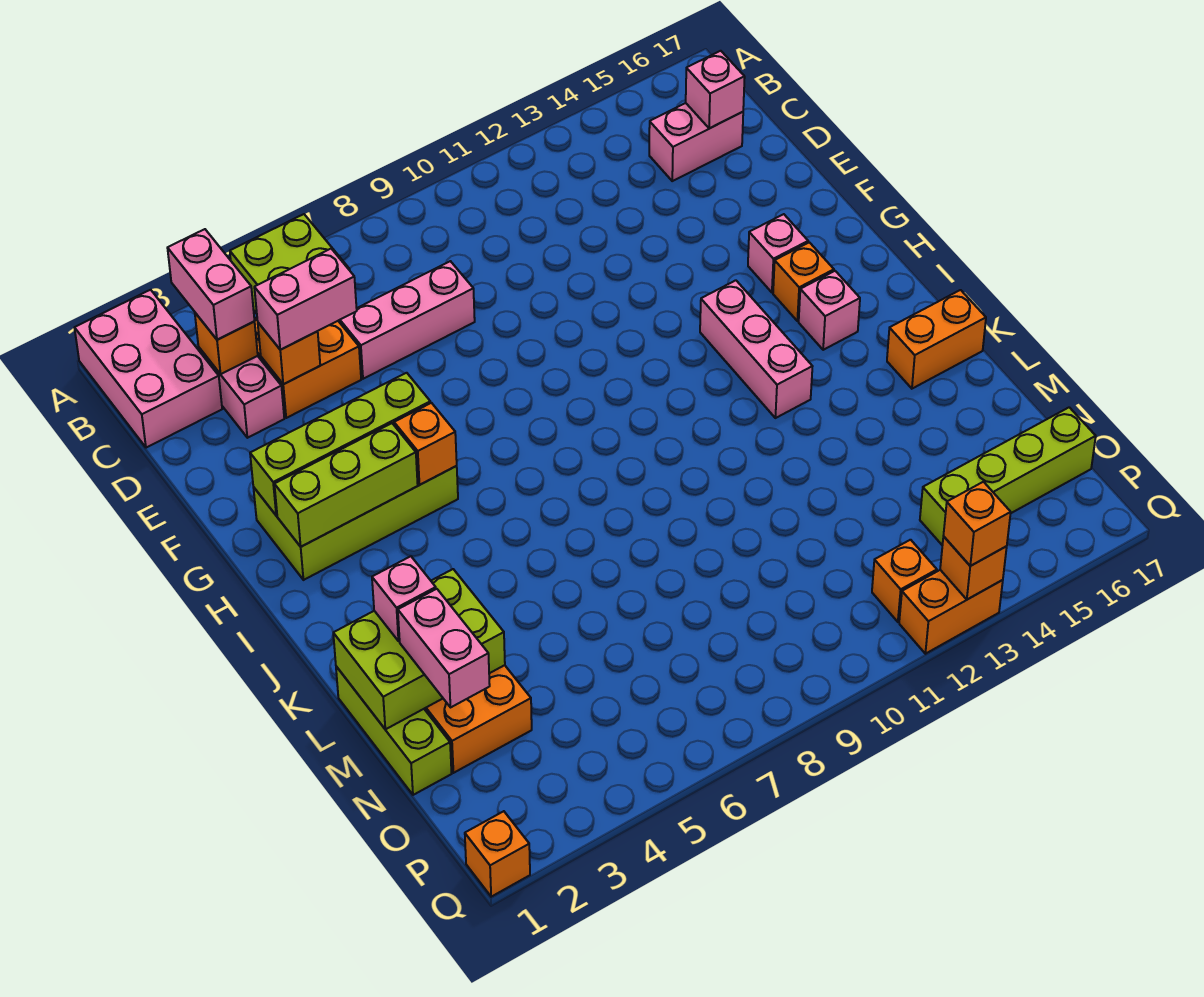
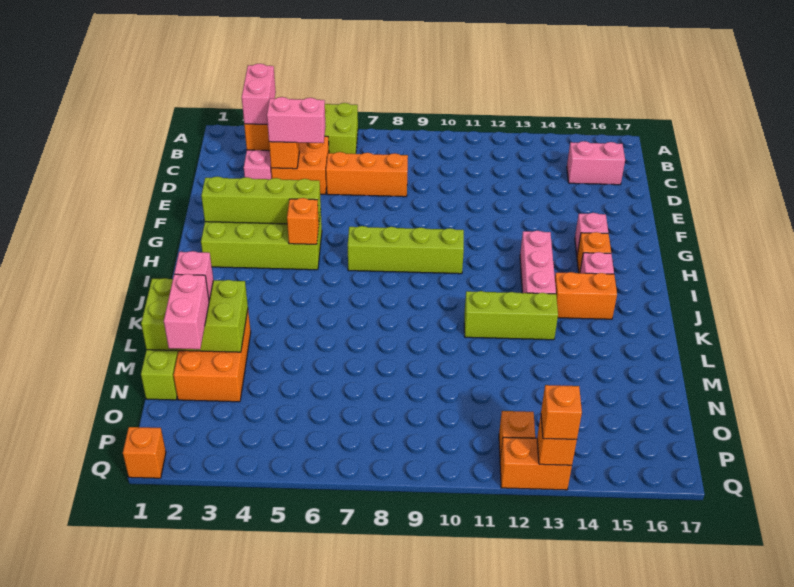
pink 2x3 brick [75,290,222,448] -> none
pink 1x1 brick [686,51,745,129] -> none
pink 1x3 brick [338,261,475,379] -> orange 1x3 brick [326,152,408,197]
lime 1x3 brick [274,423,418,547] -> lime 1x3 brick moved to [464,291,558,340]
orange 1x2 brick [887,290,986,389] -> orange 1x2 brick moved to [555,272,617,319]
lime 1x4 brick [920,407,1096,545] -> lime 1x4 brick moved to [348,226,464,274]

